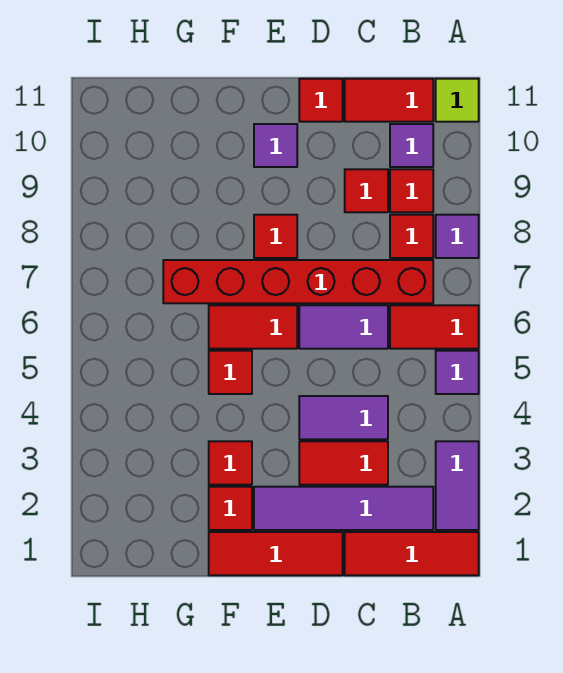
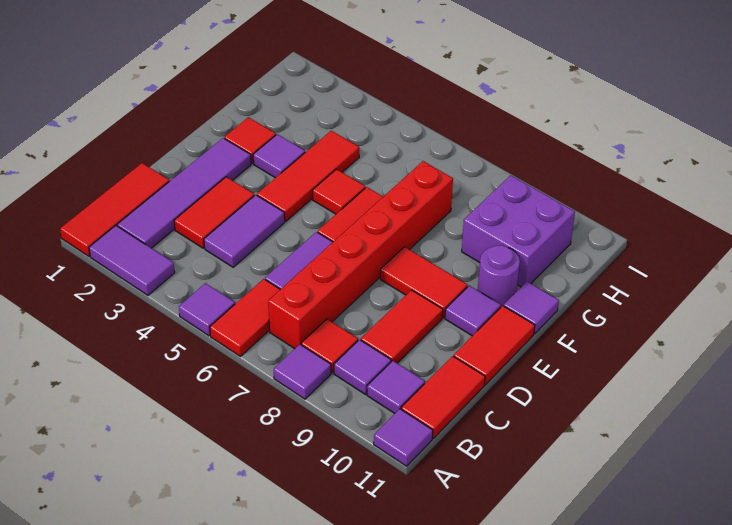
lime 1x1 tile [436,79,479,122] -> purple 1x1 tile [374,409,433,466]
red 1x1 tile [390,169,433,212] -> purple 1x1 tile [334,340,391,394]
red 1x1 tile [345,169,388,212] -> red 1x2 tile [361,290,443,363]
red 1x3 tile [209,532,343,575] -> red 1x3 tile moved to [257,131,359,221]
red 1x1 tile [299,79,343,122] -> red 1x2 tile [454,306,535,385]
red 1x1 tile [254,215,297,258] -> red 1x2 tile [380,247,468,318]
red 1x1 tile [209,441,252,485] -> purple 1x1 tile [253,134,305,178]
none -> purple 1x1 round brick [478,245,520,307]
none -> purple 1x1 tile [504,282,559,334]
none -> purple 2x2 brick [462,175,575,287]

